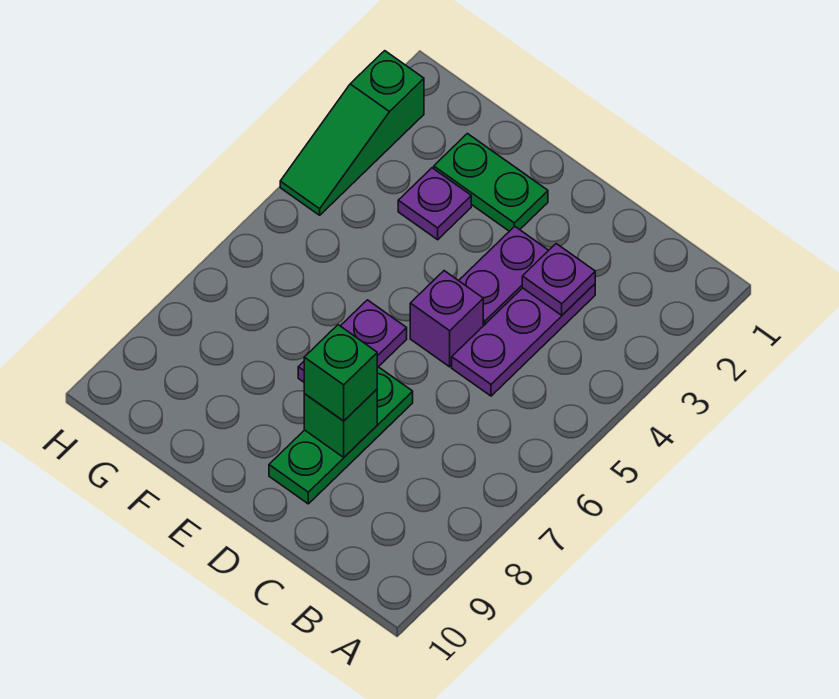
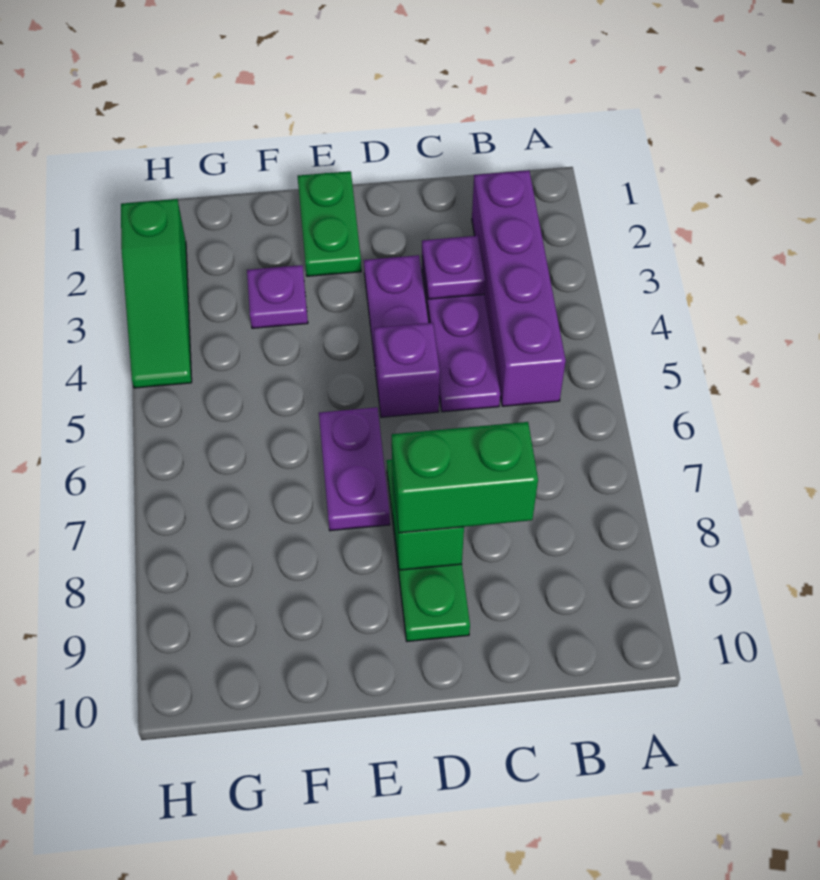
none -> purple 1x4 brick [472,170,566,406]
green 1x1 brick [304,325,377,421] -> green 1x2 brick [392,422,538,533]
green 1x2 plate [434,134,548,231] -> green 1x2 plate turned to [298,171,361,276]

